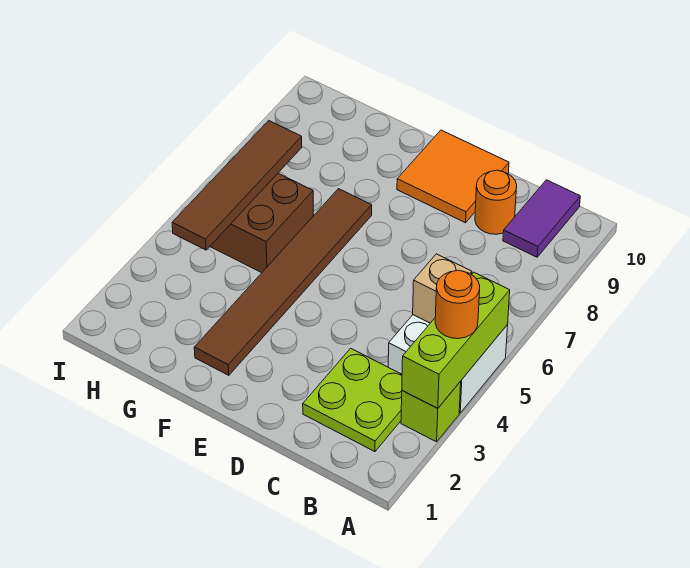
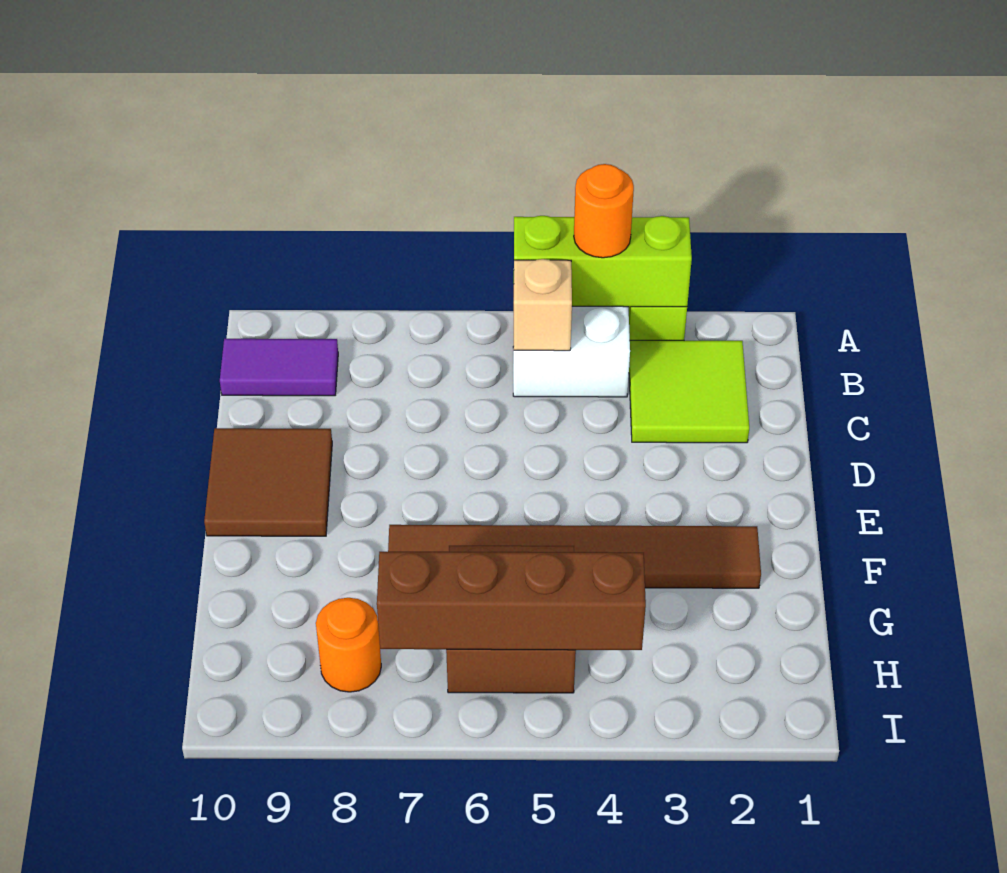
lime 2x2 plate [303,348,402,452] -> lime 2x2 tile [629,340,749,443]
orange 1x1 round brick [475,170,517,234] -> orange 1x1 round brick moved to [316,598,381,692]
orange 2x2 tile [397,130,509,223] -> brown 2x2 tile [204,428,332,536]
brown 1x4 tile [172,121,302,250] -> brown 1x4 brick [377,552,646,650]

